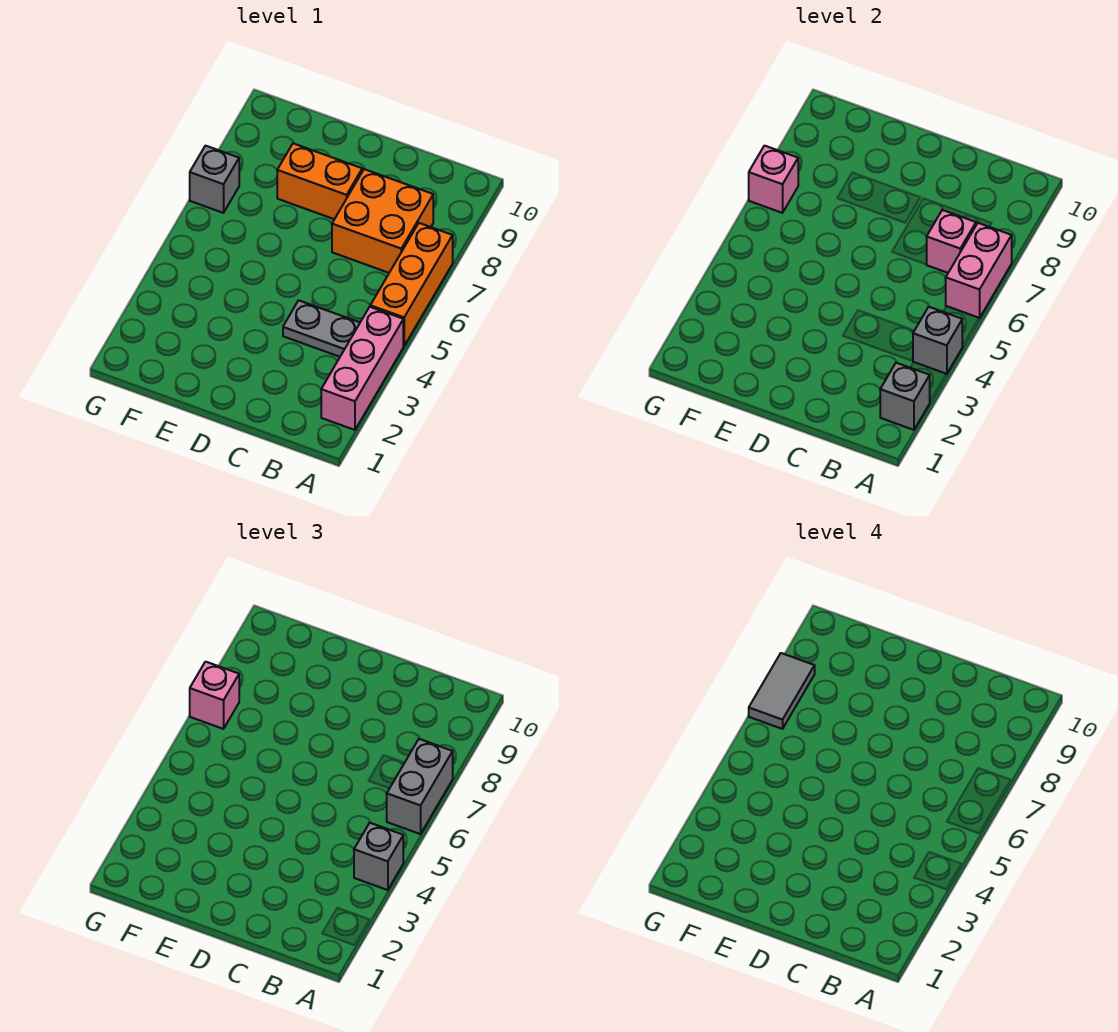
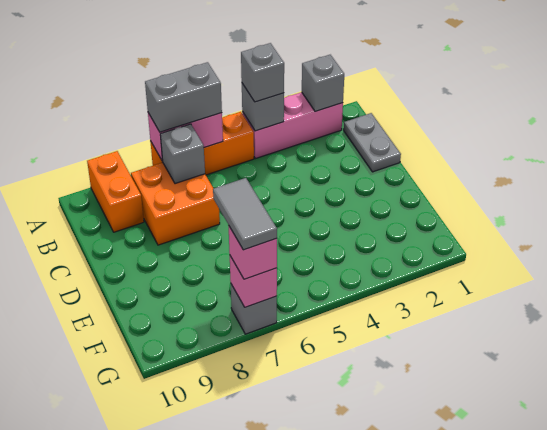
grey 1x2 plate [283,300,360,357] -> grey 1x2 plate moved to [344,113,401,172]
pink 1x1 brick [926,210,976,273] -> grey 1x1 brick [160,124,205,184]
orange 1x2 brick [277,143,362,219] -> orange 1x2 brick moved to [87,151,144,232]
grey 1x2 tile [749,653,815,729] -> grey 1x2 tile turned to [213,178,277,250]

